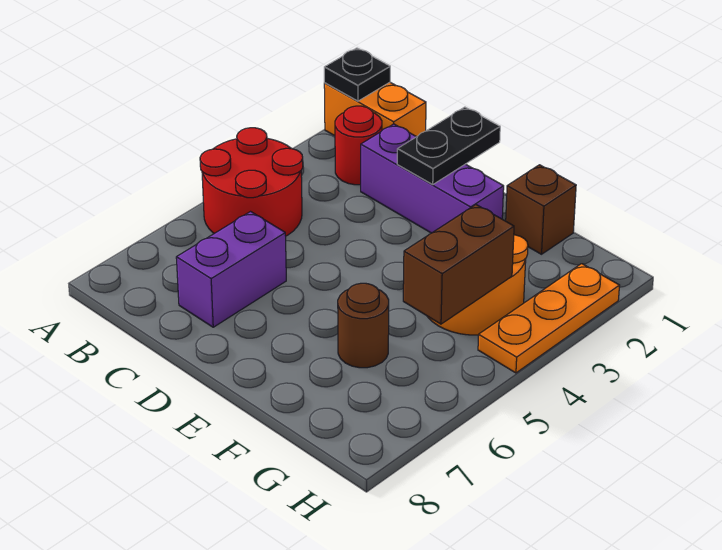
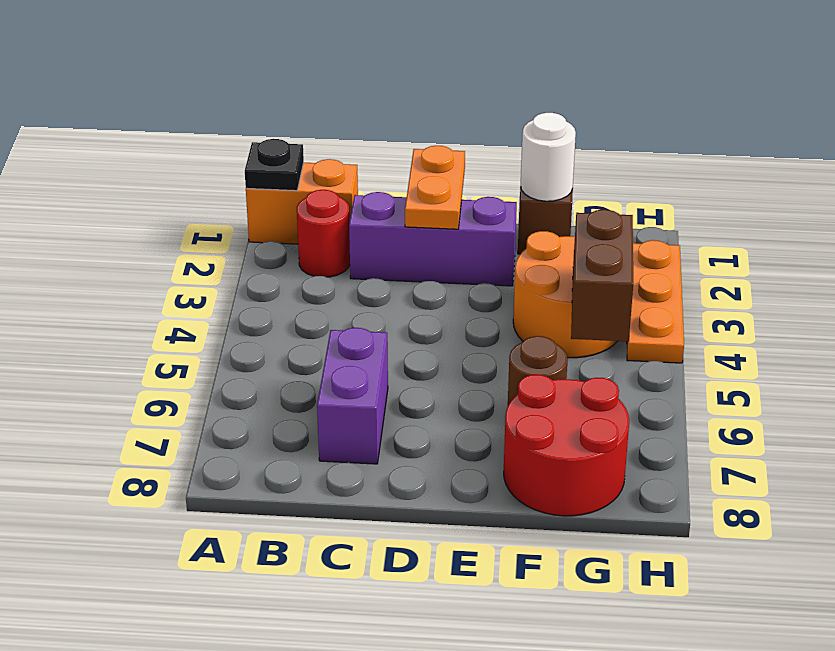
red 2x2 round brick [200,128,303,236] -> red 2x2 round brick moved to [504,375,629,516]
black 1x2 plate [397,107,500,184] -> orange 1x2 plate [405,146,465,229]
none -> white 1x1 round brick [521,113,576,201]

